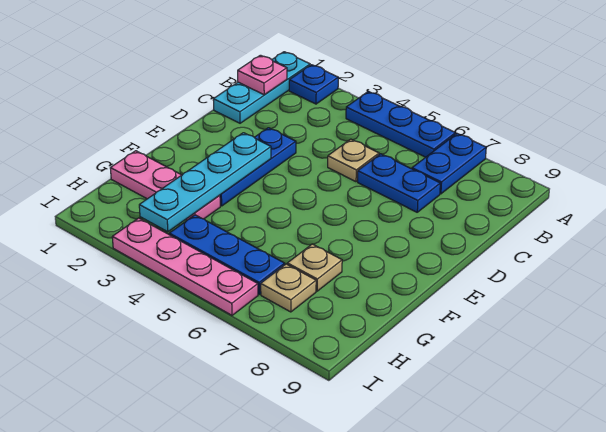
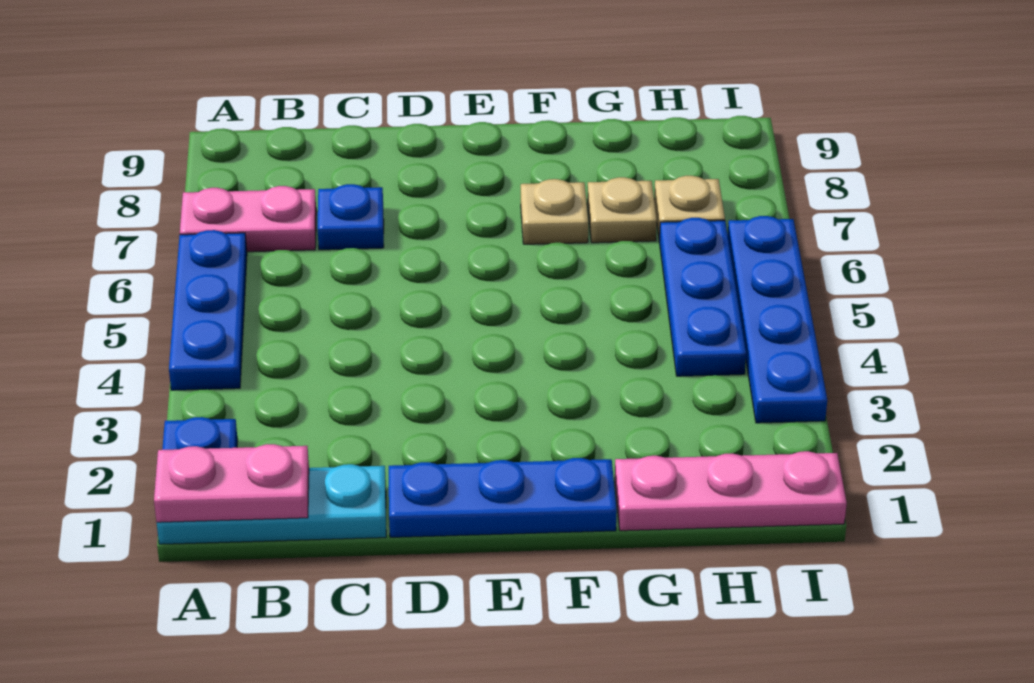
blue 1x2 plate [412,134,486,194] -> pink 1x2 plate [180,186,316,252]
pink 1x1 plate [238,55,287,95] -> pink 1x2 plate [154,444,309,522]
tan 1x1 plate [328,139,379,182] -> tan 1x1 plate moved to [521,179,588,244]
blue 1x2 plate [358,154,440,212] -> blue 1x1 plate [318,184,384,250]
blue 1x3 plate [220,128,296,206] -> blue 1x3 plate moved to [389,458,617,537]
cyan 1x4 plate [139,133,271,232] -> none
pink 1x3 plate [110,151,220,220] -> pink 1x3 plate turned to [615,451,847,531]
pink 1x4 plate [112,218,258,315] -> blue 1x4 plate [728,216,827,423]

